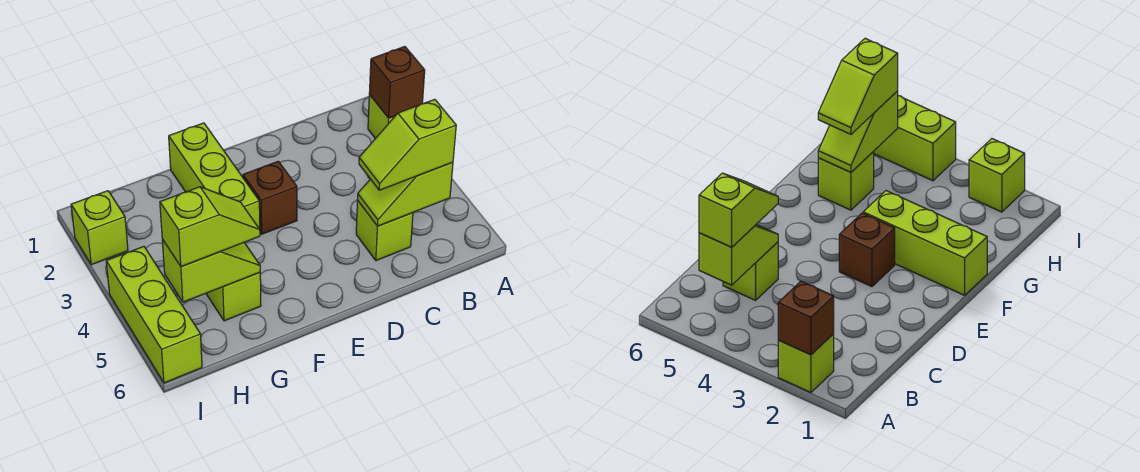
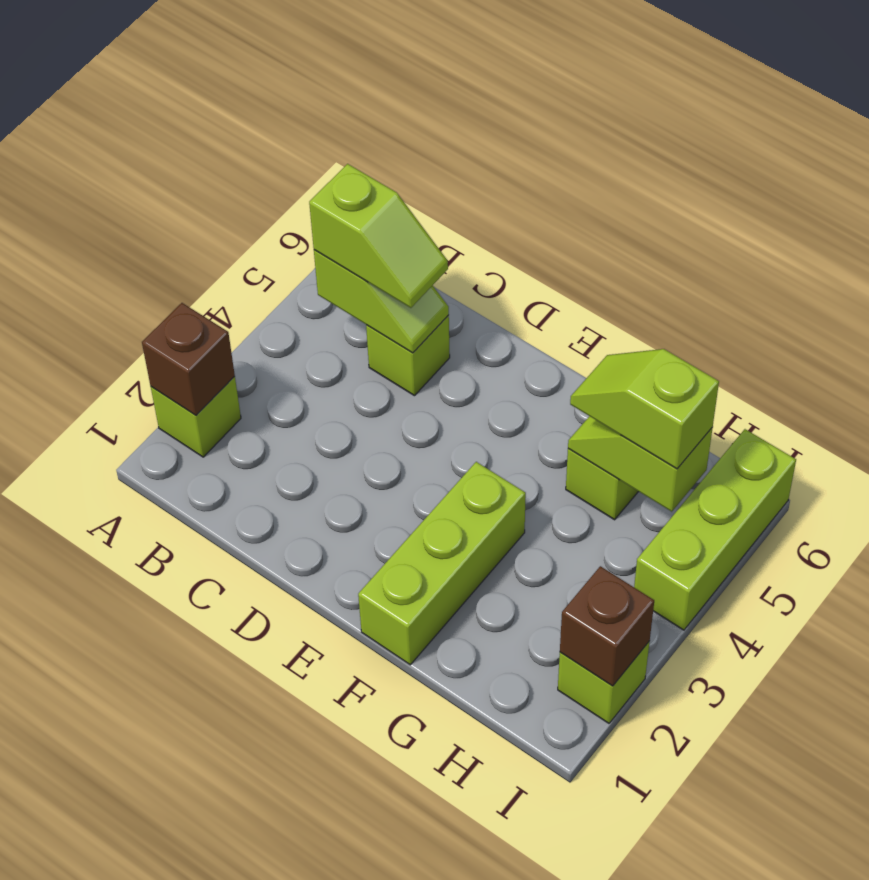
brown 1x1 brick [243,161,297,234] -> brown 1x1 brick moved to [560,566,654,686]

